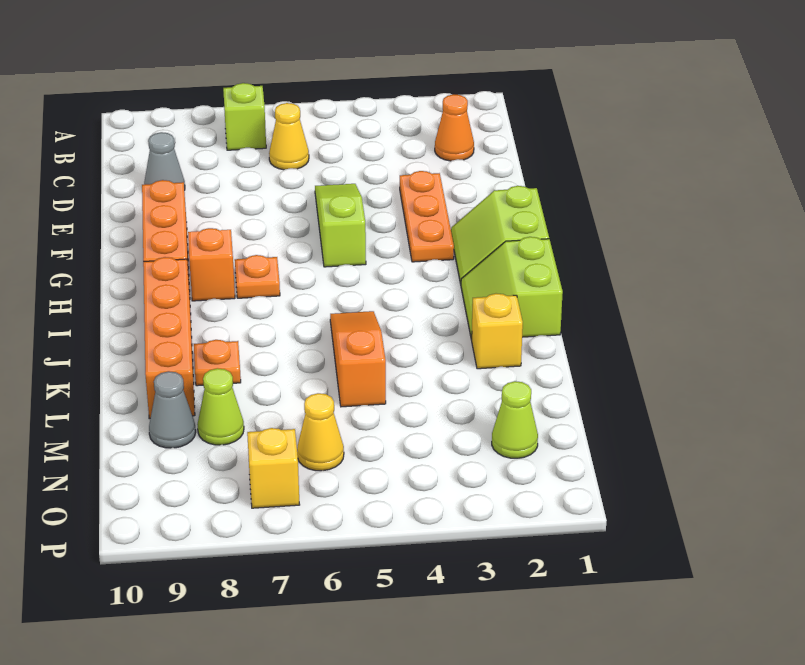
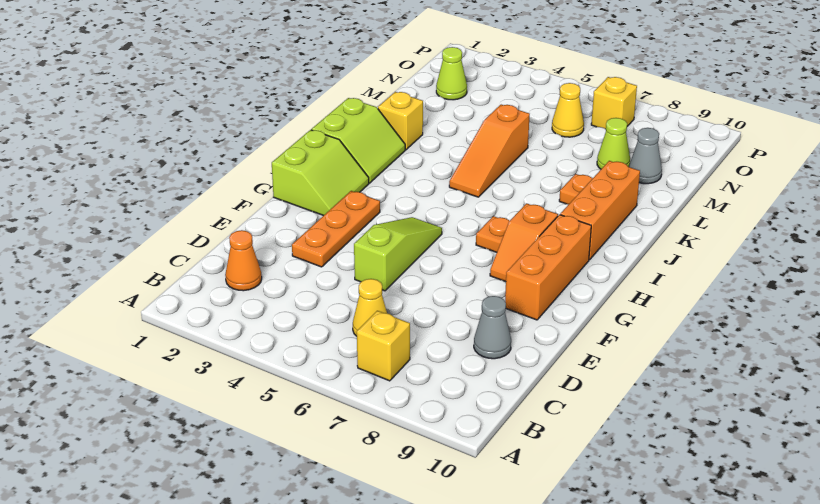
lime 1x1 brick [223,83,266,150] -> yellow 1x1 brick [357,311,410,381]
lime 1x3 slope [315,184,366,267] -> lime 1x3 slope turned to [354,217,442,291]
orange 1x4 brick [143,257,195,419] -> orange 1x3 brick [560,161,640,260]

